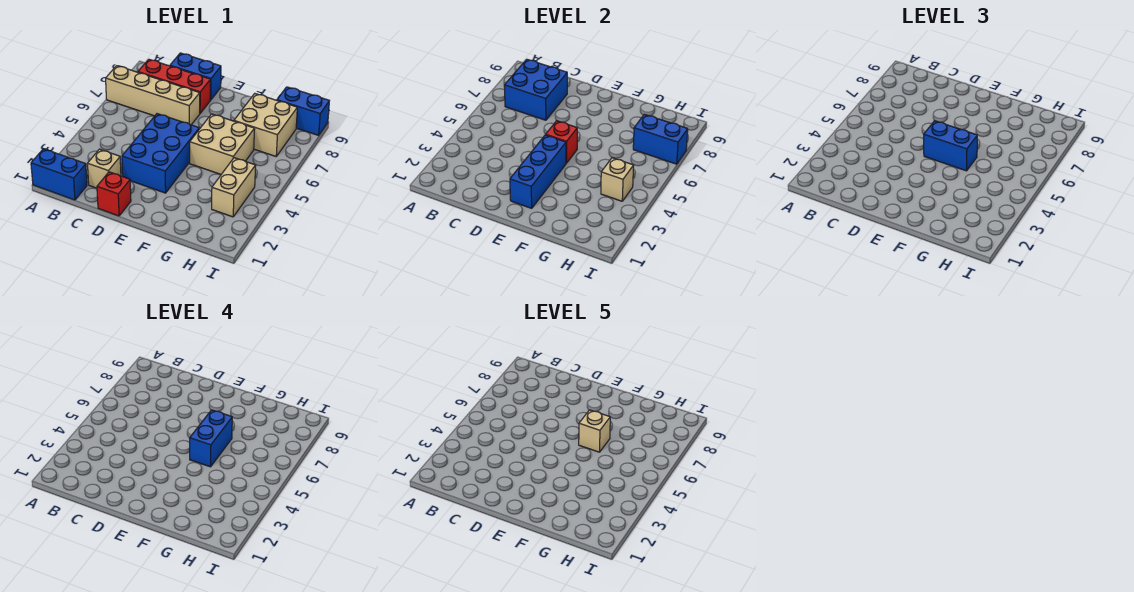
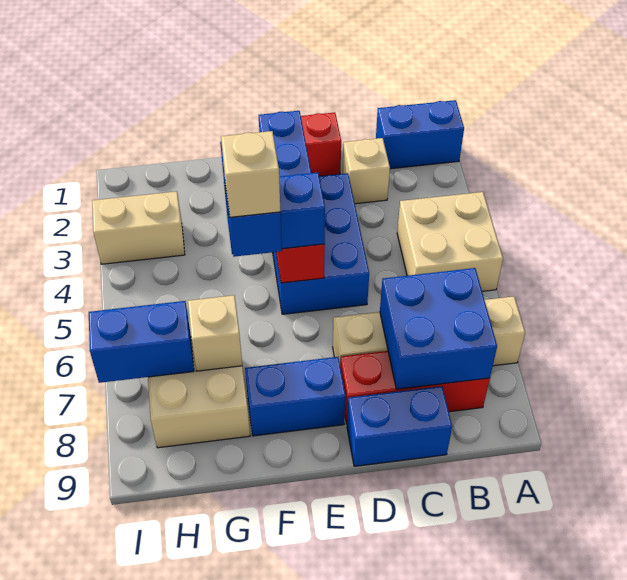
tan 2x2 brick [190,114,255,174] -> tan 2x2 brick moved to [397,192,503,291]
tan 1x2 brick [212,158,256,217] -> tan 1x2 brick turned to [92,191,185,264]
tan 1x1 brick [601,158,634,201] -> tan 1x1 brick moved to [188,295,242,371]
blue 1x2 brick [277,87,329,135] -> blue 1x2 brick moved to [245,357,345,436]

